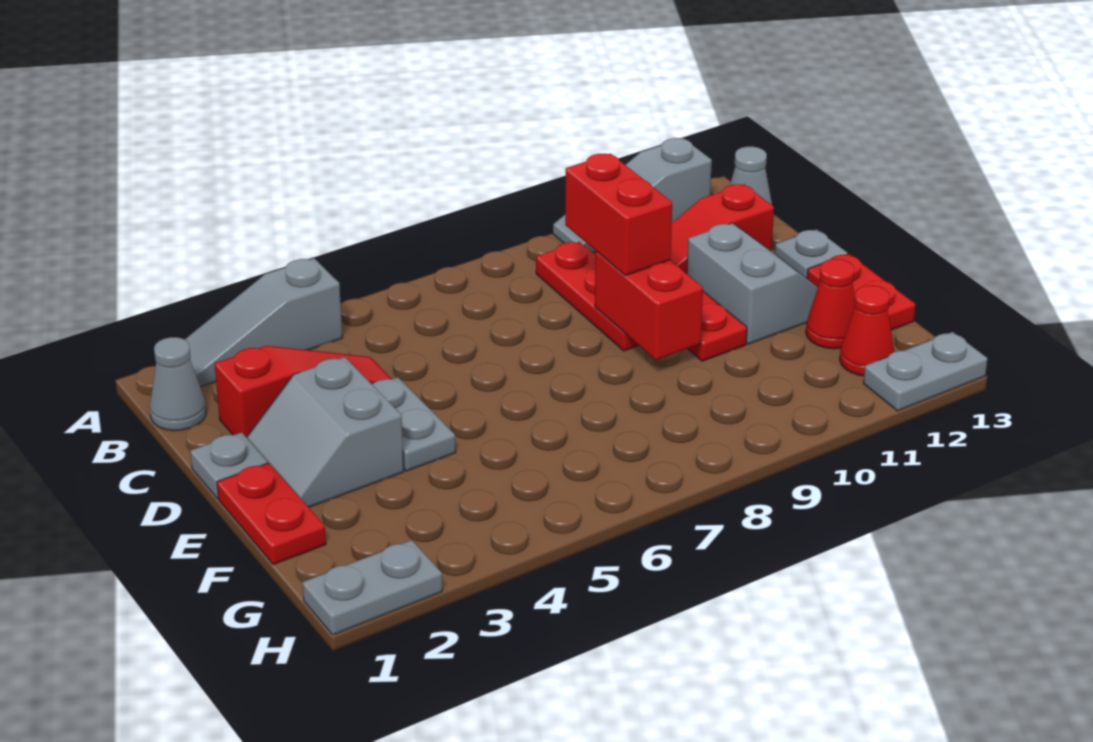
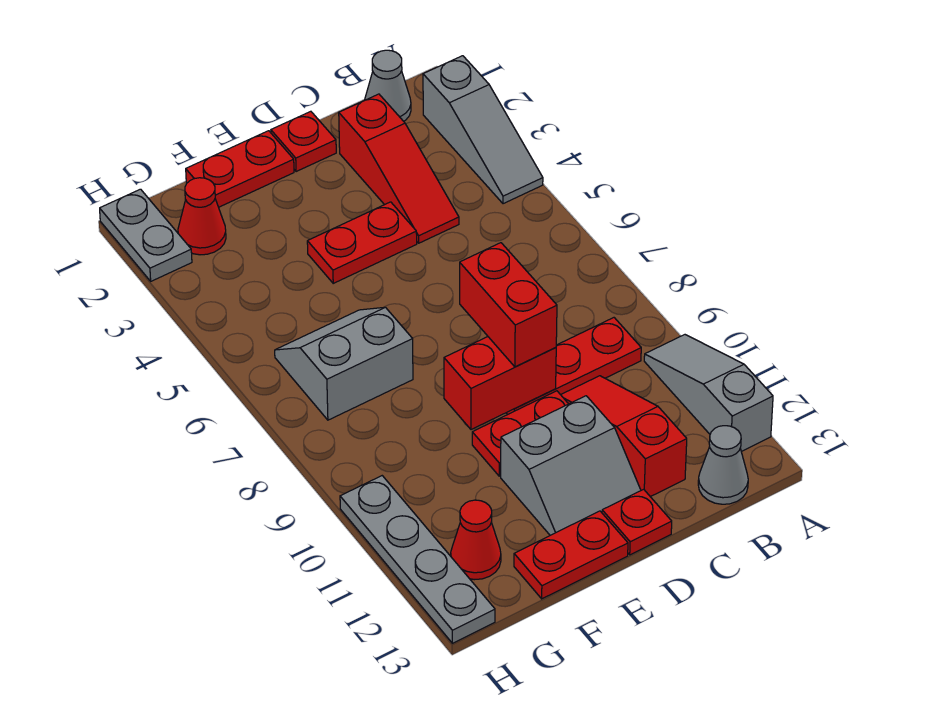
grey 1x3 slope [185,258,342,387] -> grey 1x3 slope turned to [423,56,543,204]
red 1x2 brick [565,154,672,276] -> red 1x2 brick turned to [460,243,557,367]
grey 1x1 plate [190,432,268,499] -> red 1x1 plate [271,111,336,172]
grey 2x2 slope [246,357,404,507] -> grey 2x2 slope moved to [275,307,413,420]
grey 1x2 plate [372,377,456,471] -> red 1x2 plate [307,202,417,283]
grey 1x1 plate [775,230,848,278] -> red 1x1 plate [602,489,672,555]
red 1x1 cone [806,259,855,349] -> red 1x1 cone moved to [178,178,226,255]
grey 1x2 plate [863,332,987,411] -> grey 1x4 plate [340,476,495,643]

